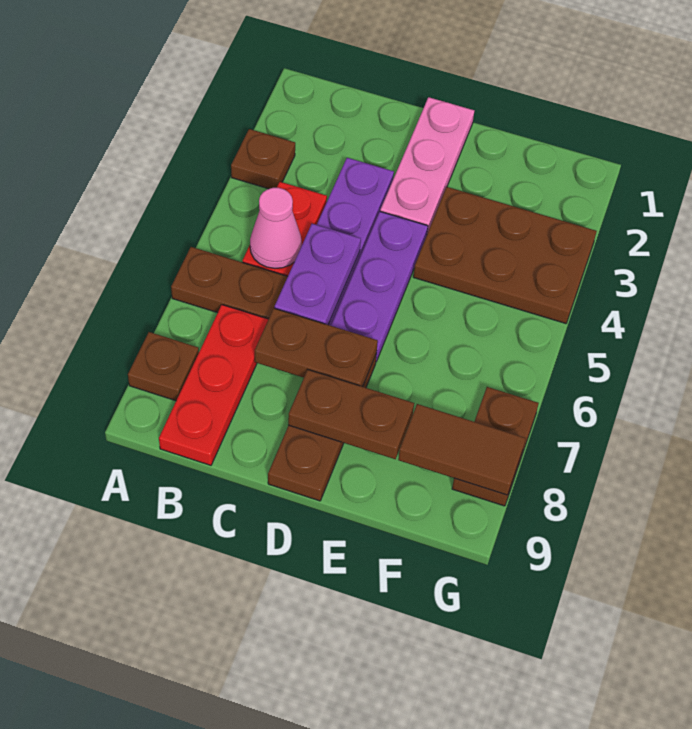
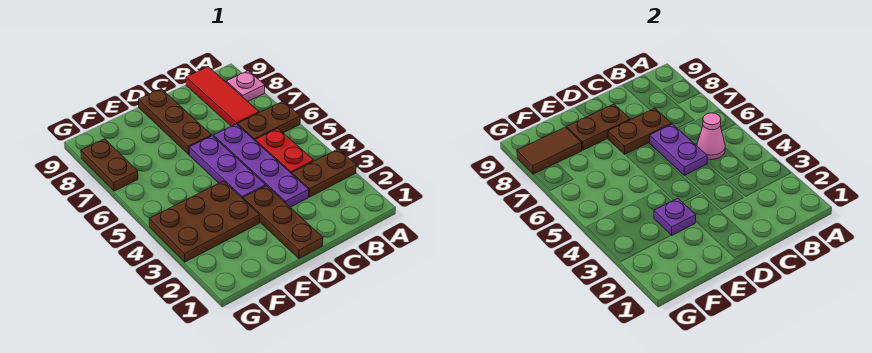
brown 1x1 plate [231,129,295,189] -> brown 1x2 plate [292,149,356,197]
brown 1x1 plate [128,332,199,401] -> pink 1x1 plate [226,71,265,101]
red 1x3 plate [159,305,268,465] -> red 1x3 tile [186,67,259,126]
pink 1x3 plate [380,97,474,234] -> brown 1x3 plate [243,186,323,259]
none -> purple 1x1 plate [654,198,696,235]

